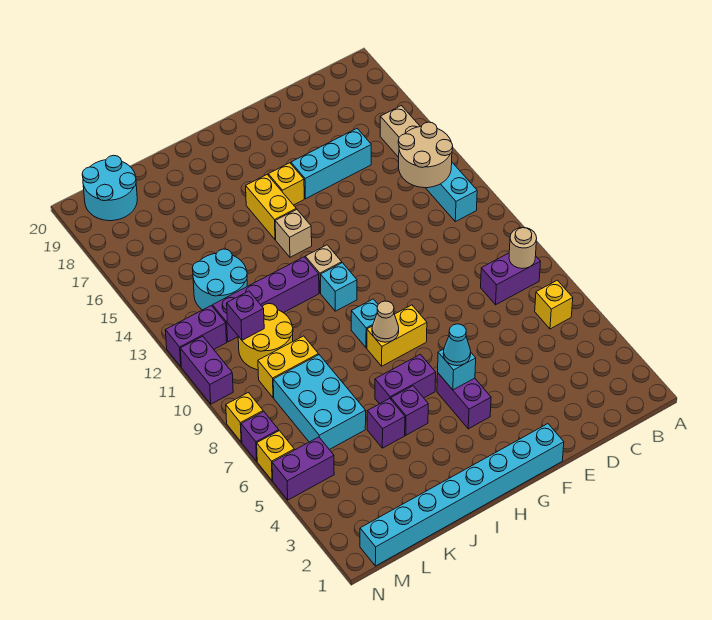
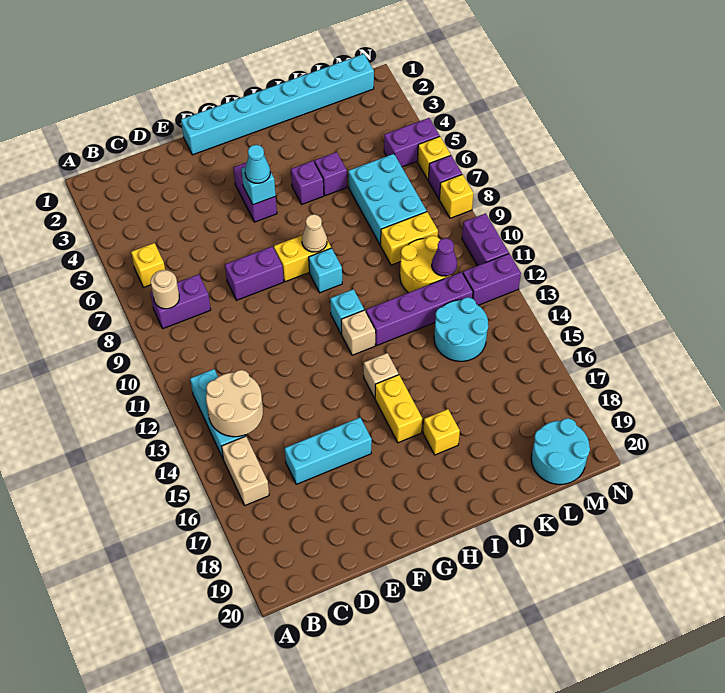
yellow 1x1 brick [268,163,304,205] -> yellow 1x1 brick moved to [423,409,460,455]
purple 1x2 brick [375,354,436,404] -> purple 1x2 brick moved to [225,246,284,300]
purple 1x1 brick [227,291,264,340] -> purple 1x1 cone [432,238,457,276]

